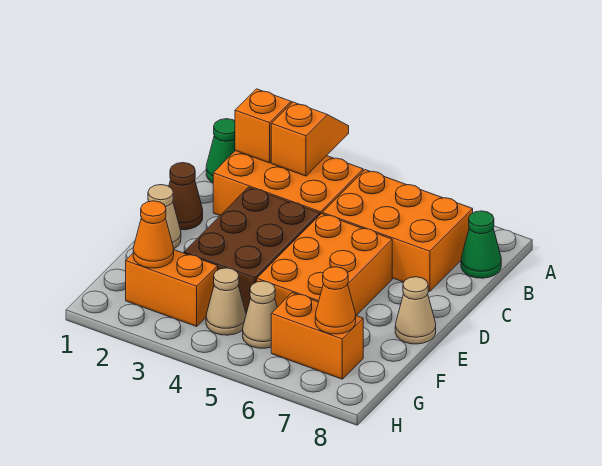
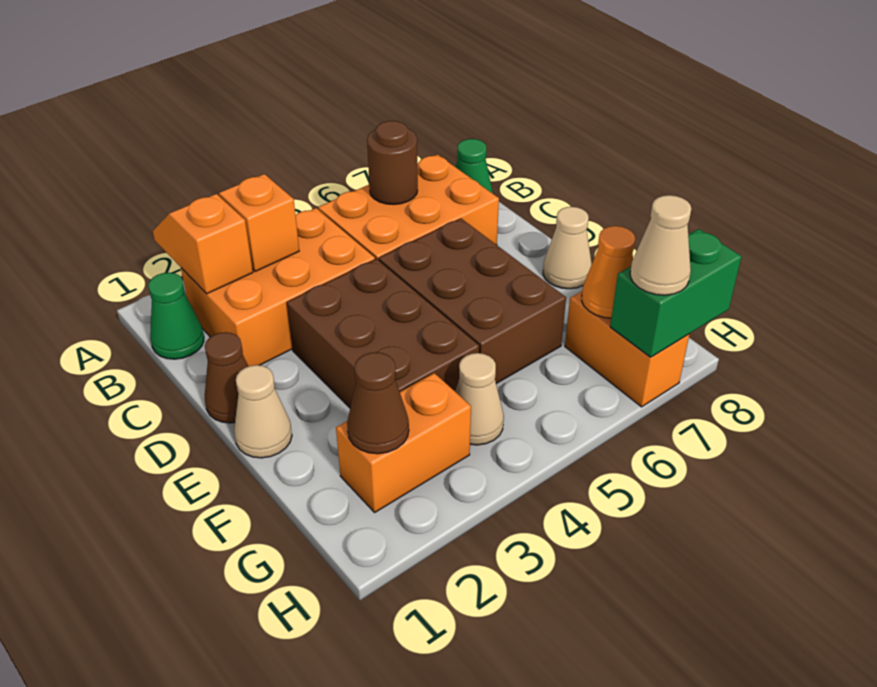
none -> brown 1x1 round brick [367,121,418,205]
orange 2x3 brick [257,214,392,316] -> brown 2x3 brick [379,218,566,384]
orange 1x1 cone [133,201,174,268] -> brown 1x1 cone [347,352,409,454]
tan 1x1 cone [243,281,277,348] -> tan 1x1 cone moved to [630,195,691,295]
orange 1x2 brick [271,293,363,379] -> orange 1x2 brick turned to [565,291,689,407]
none -> green 1x2 brick [610,229,742,357]

